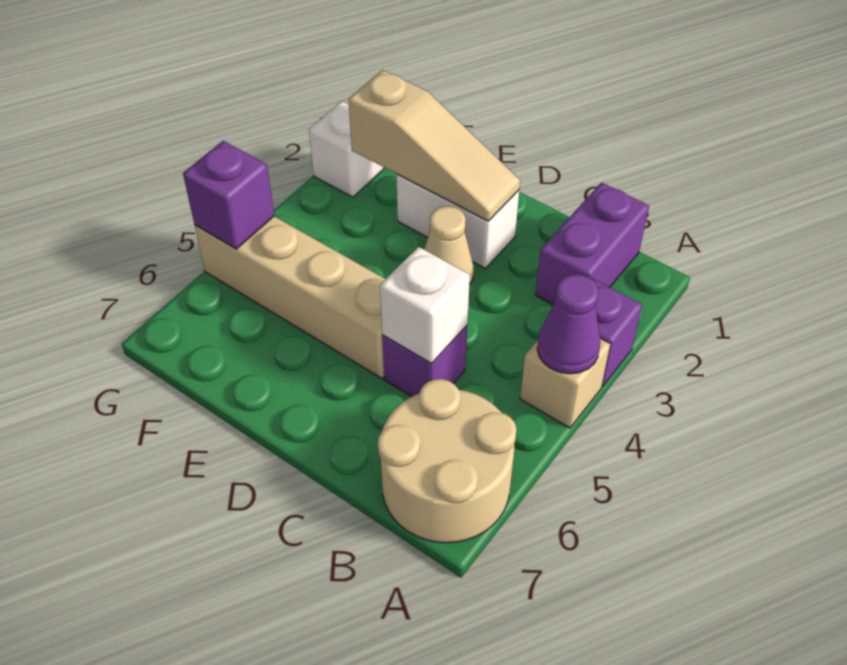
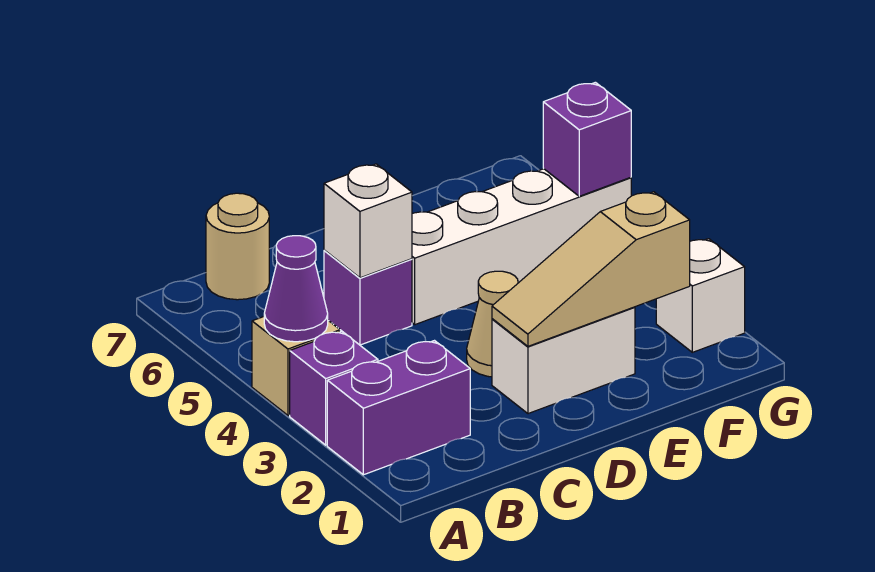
tan 2x2 round brick [378,379,516,543] -> tan 1x1 round brick [206,193,269,300]
purple 1x2 brick [535,183,649,305] -> purple 1x2 brick turned to [327,341,470,475]
tan 1x4 brick [195,216,385,378] -> white 1x4 brick [412,169,631,325]

